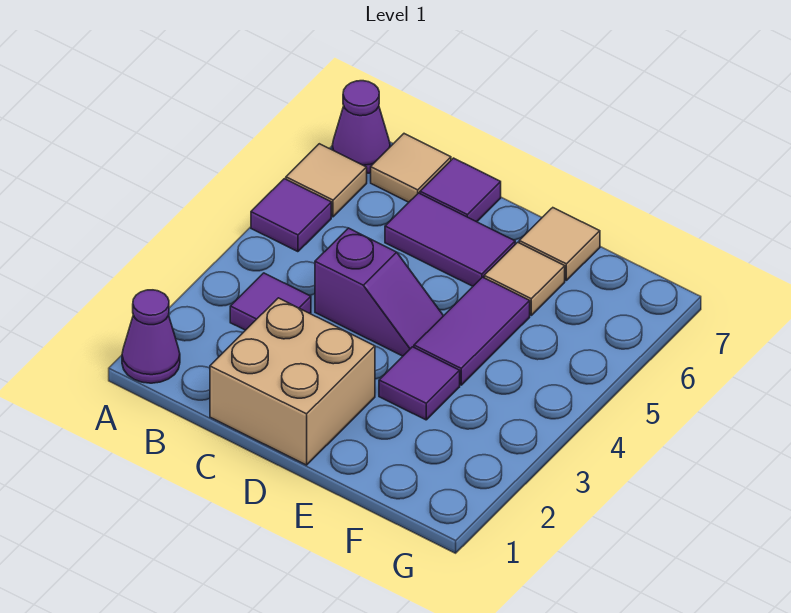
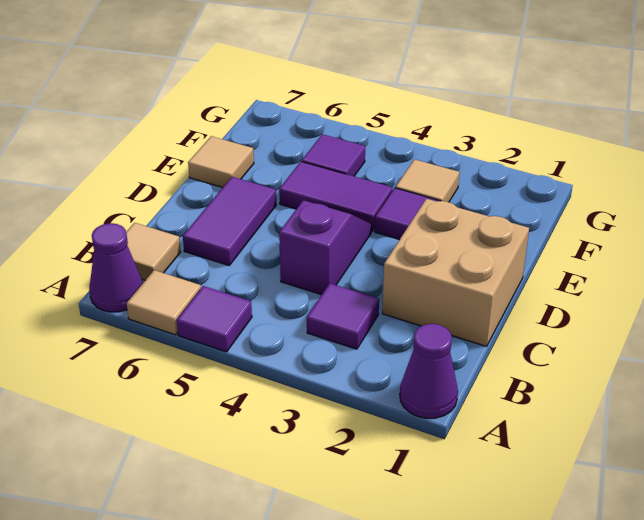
purple 1x1 tile [420,158,501,222] -> purple 1x1 tile moved to [302,134,365,176]
tan 1x1 tile [484,242,565,315] -> tan 1x1 tile moved to [396,159,460,202]

